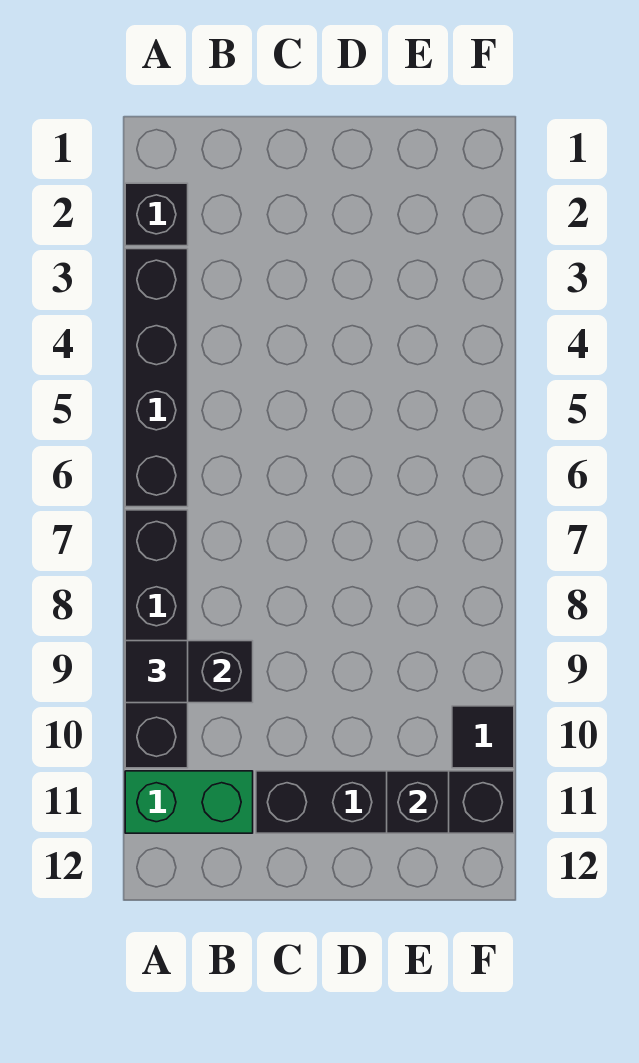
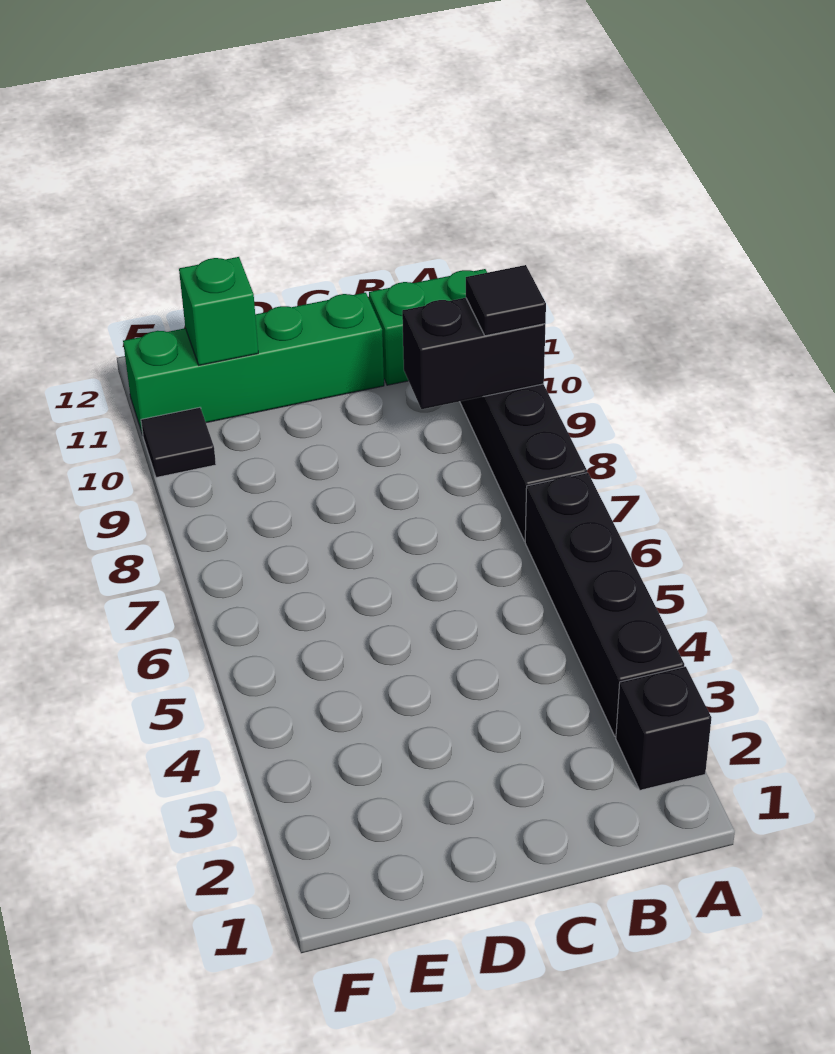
black 1x4 brick [256,771,514,833] -> green 1x4 brick [123,293,384,435]
black 1x1 brick [387,771,449,833] -> green 1x1 brick [179,257,258,365]

